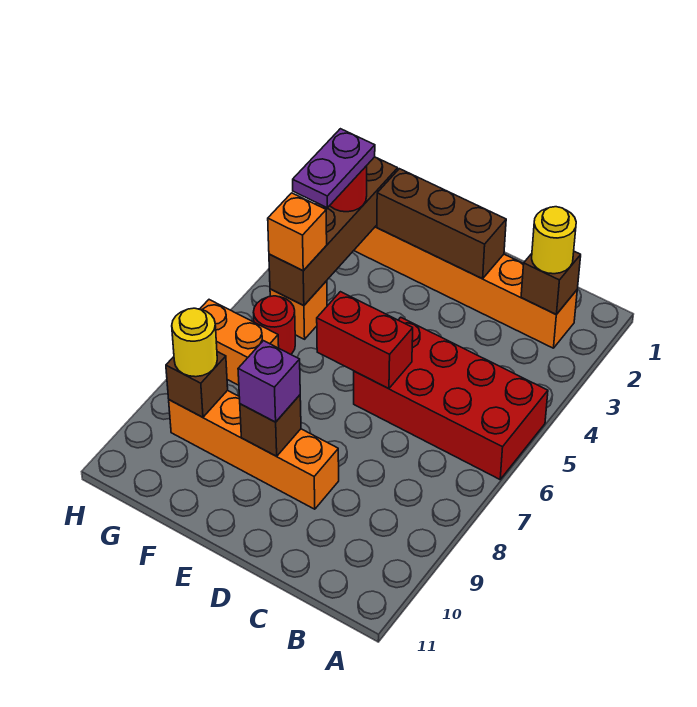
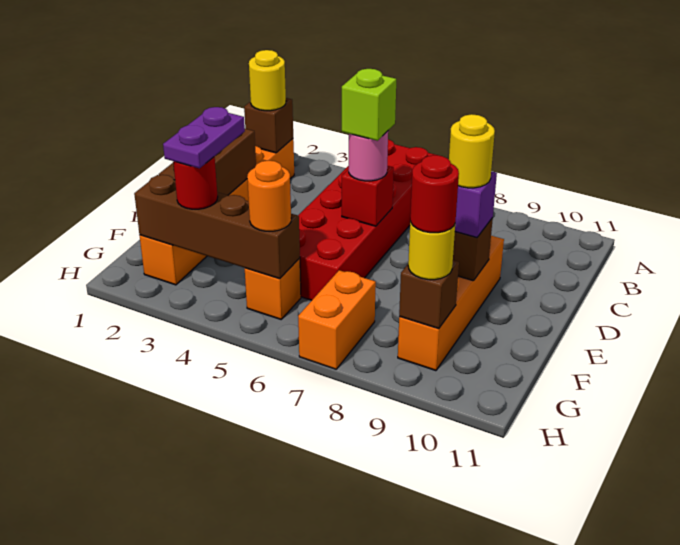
red 2x4 brick [354,317,548,479] -> red 2x6 brick [298,139,439,300]
red 1x2 brick [317,292,413,389] -> red 1x1 brick [342,166,394,226]
none -> pink 1x1 round brick [349,131,388,181]
none -> lime 1x1 brick [342,69,396,141]
none -> yellow 1x1 round brick [449,114,495,188]
purple 1x2 plate [293,129,375,208] -> purple 1x2 plate turned to [163,107,245,168]
orange 1x1 brick [268,193,327,271] -> orange 1x1 round brick [247,160,291,231]
red 1x1 round brick [253,296,295,354] -> red 1x1 round brick moved to [410,155,459,233]

